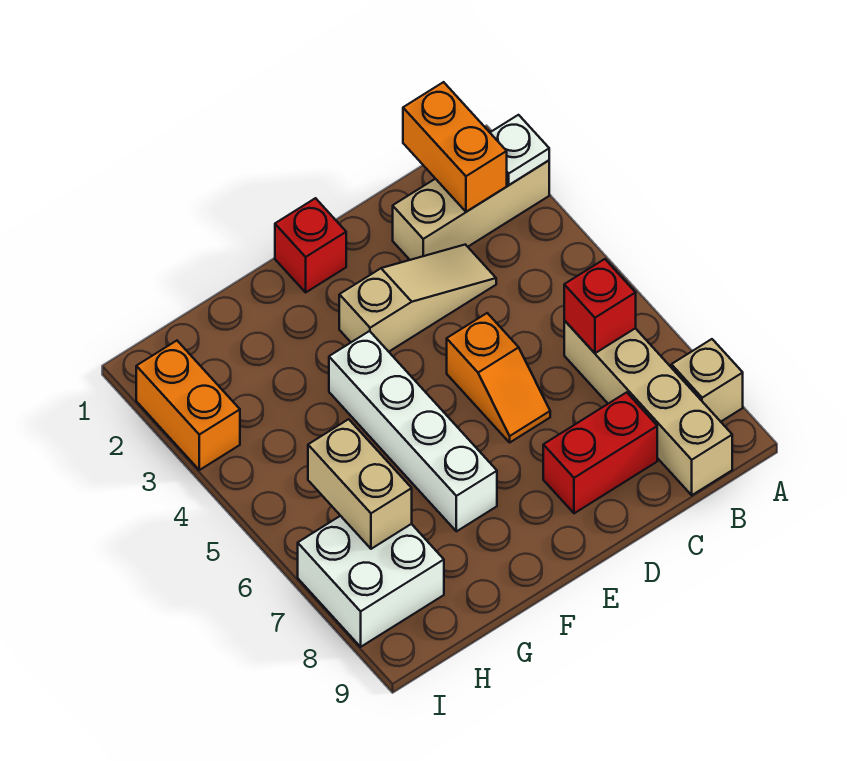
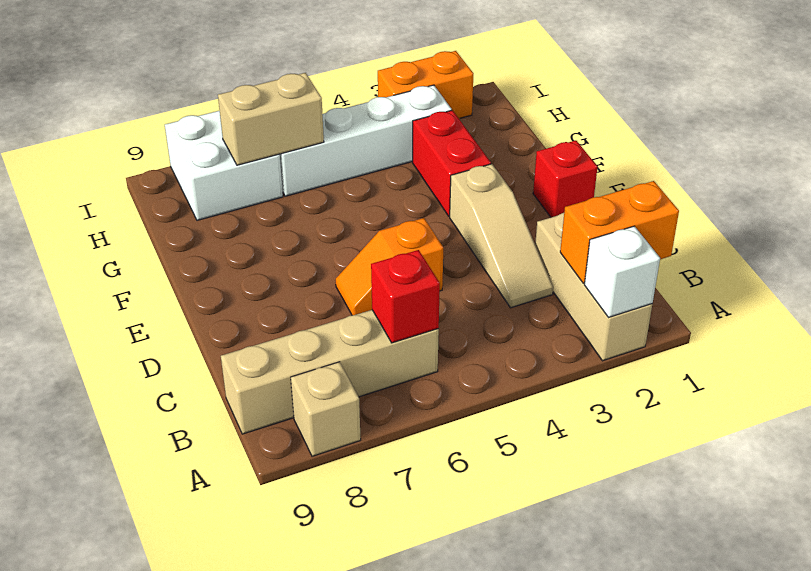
white 1x1 plate [490,115,549,185] -> white 1x1 brick [584,226,660,318]
red 1x2 brick [543,392,657,513] -> red 1x2 brick moved to [413,110,491,216]
white 1x4 brick [329,331,497,531] -> white 1x4 brick moved to [280,85,452,196]

